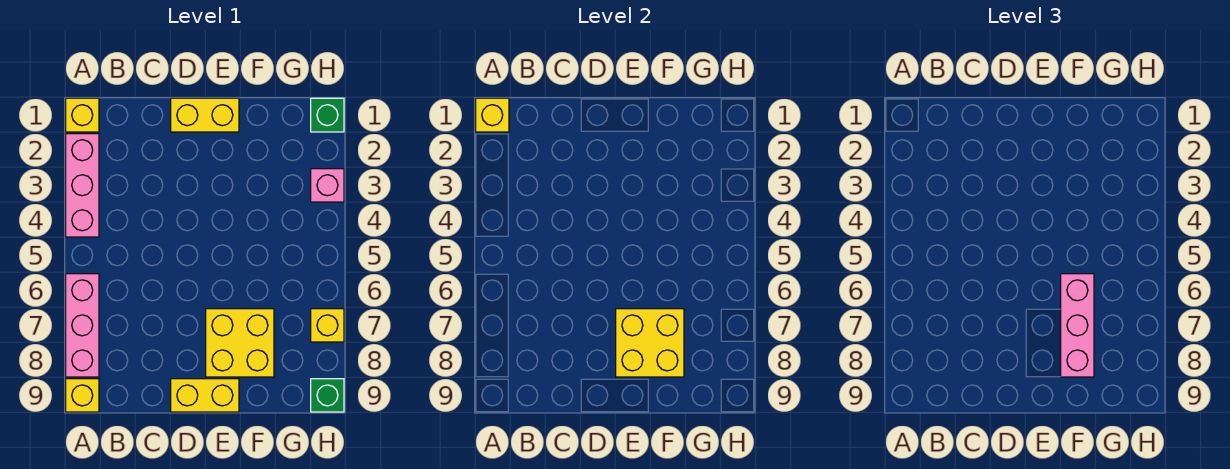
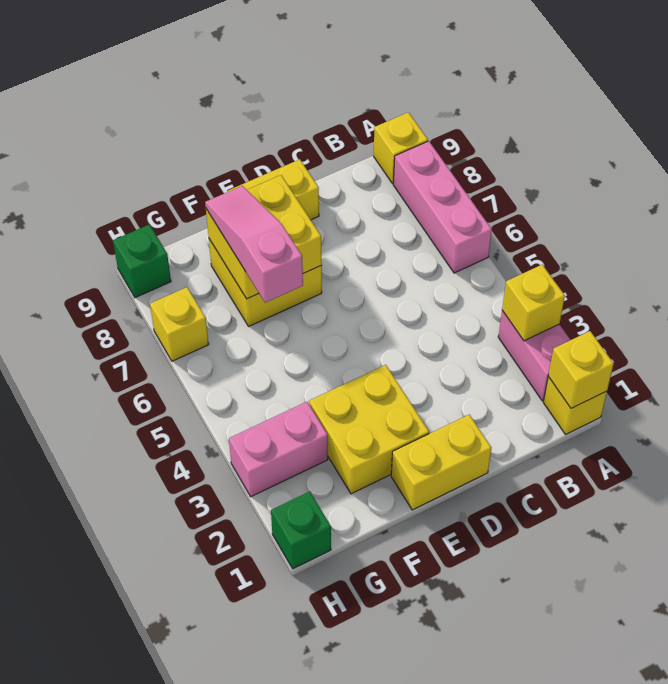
pink 1x3 brick [66,134,99,237] -> pink 1x2 brick [498,311,570,401]
none -> yellow 1x1 brick [502,265,565,341]
none -> yellow 2x2 brick [309,365,429,494]
pink 1x3 brick [1061,274,1094,377] -> pink 1x3 slope [205,186,303,303]
pink 1x1 brick [311,169,344,202] -> pink 1x2 brick [229,402,328,497]

